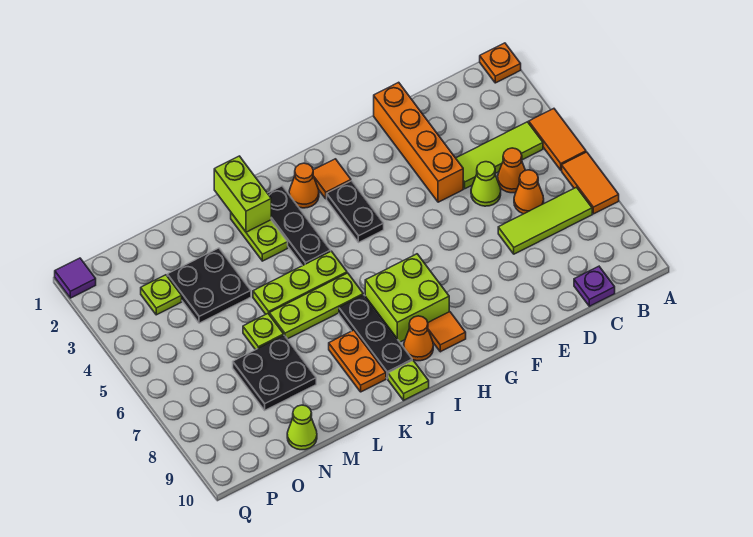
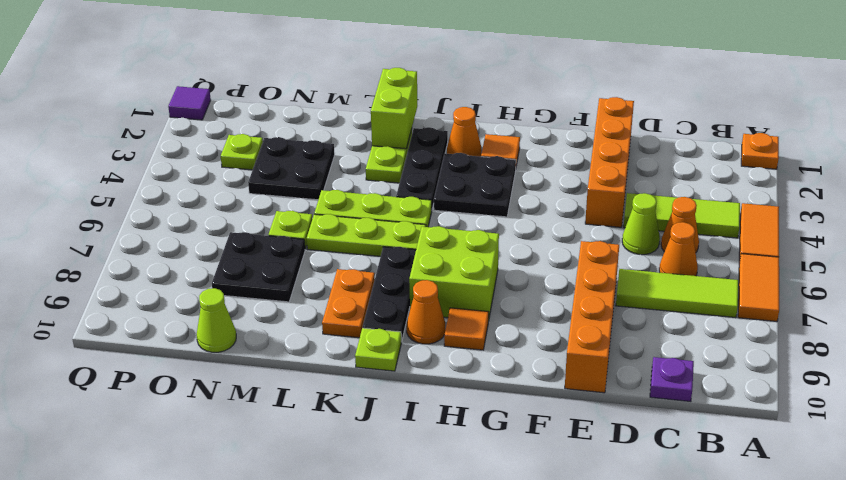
none -> orange 1x4 brick [565,241,619,393]
black 1x2 plate [327,181,384,243] -> black 2x2 plate [434,153,516,217]

